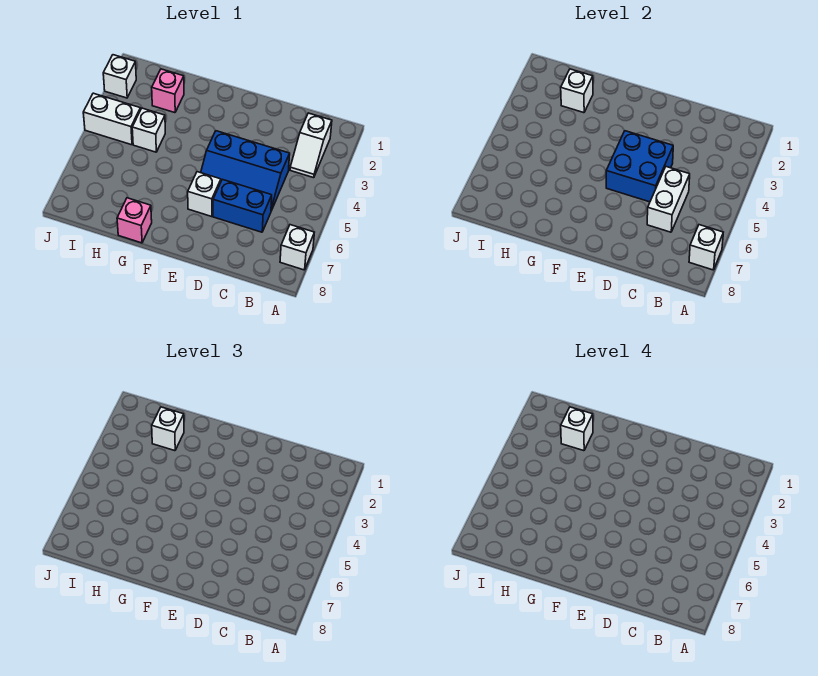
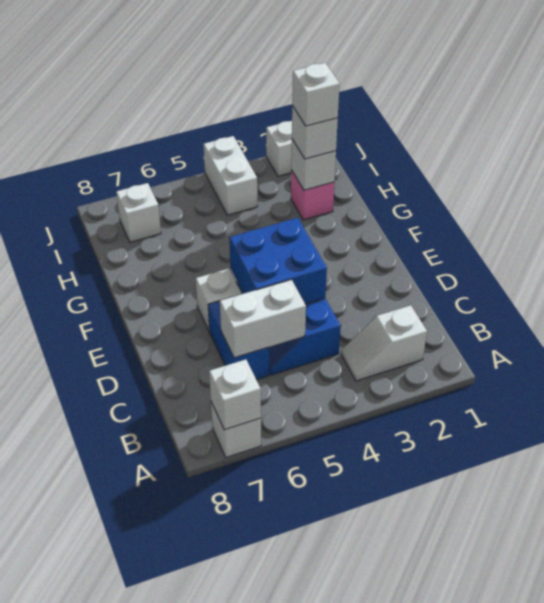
pink 1x1 brick [117,198,152,243] -> none
white 1x1 brick [132,108,165,152] -> white 1x1 brick moved to [116,183,161,242]

